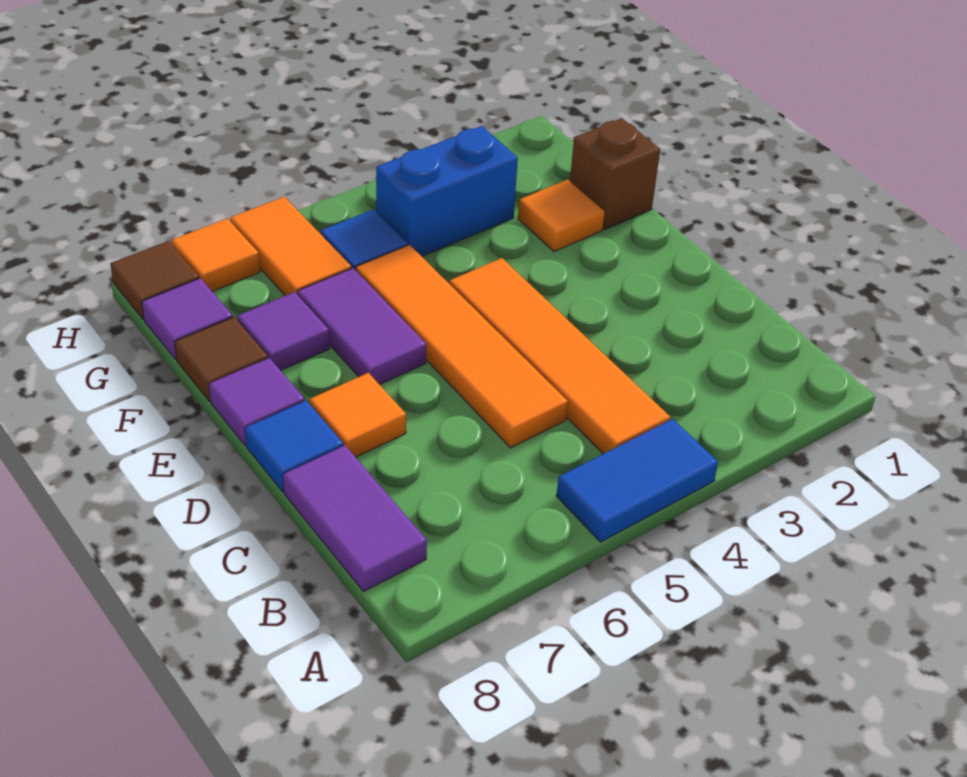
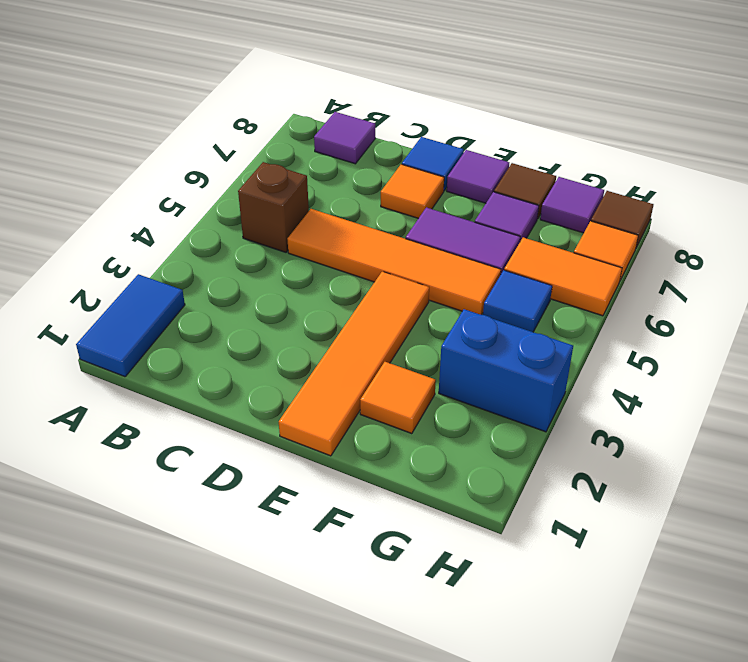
blue 1x2 tile [557,419,718,542] -> blue 1x2 tile moved to [76,274,185,377]
orange 1x4 tile [449,258,670,454] -> orange 1x4 tile turned to [279,272,429,456]
purple 1x2 tile [283,446,427,592] -> purple 1x1 tile [314,112,375,164]
brown 1x1 brick [570,118,660,229] -> brown 1x1 brick moved to [238,162,309,252]
blue 1x2 brick [376,126,518,256] -> blue 1x2 brick turned to [439,309,573,432]

